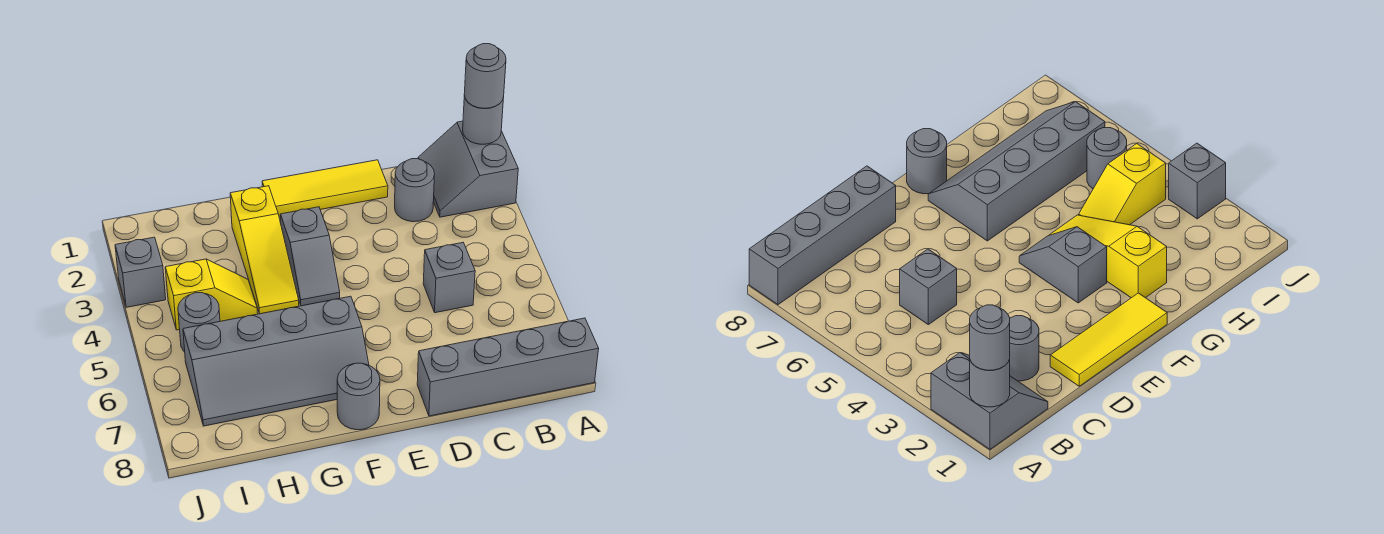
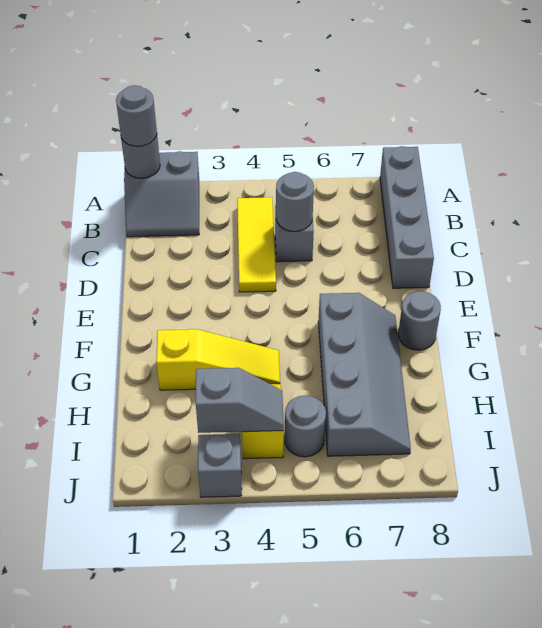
grey 1x1 round brick [395,159,435,222] -> grey 1x1 round brick moved to [276,172,314,231]
yellow 1x3 tile [262,160,388,217] -> yellow 1x3 tile moved to [237,197,276,292]
grey 1x2 slope [280,207,340,306] -> grey 1x2 slope moved to [196,368,284,433]

